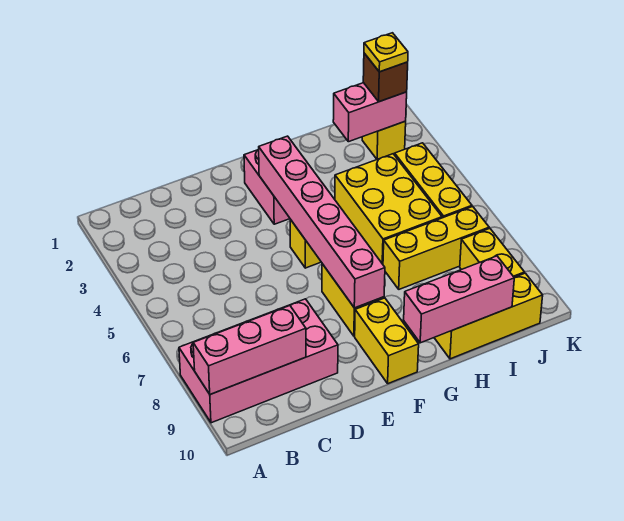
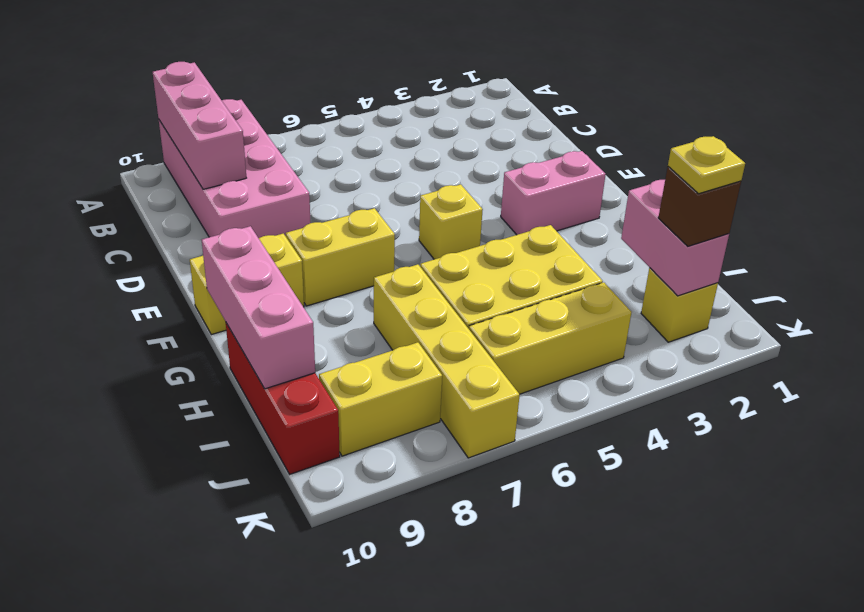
pink 1x6 brick [259,136,385,308] -> none
yellow 1x3 brick [383,207,489,289] -> yellow 1x4 brick [374,264,520,458]
yellow 1x3 brick [434,273,543,359] -> red 1x3 brick [226,323,340,474]

